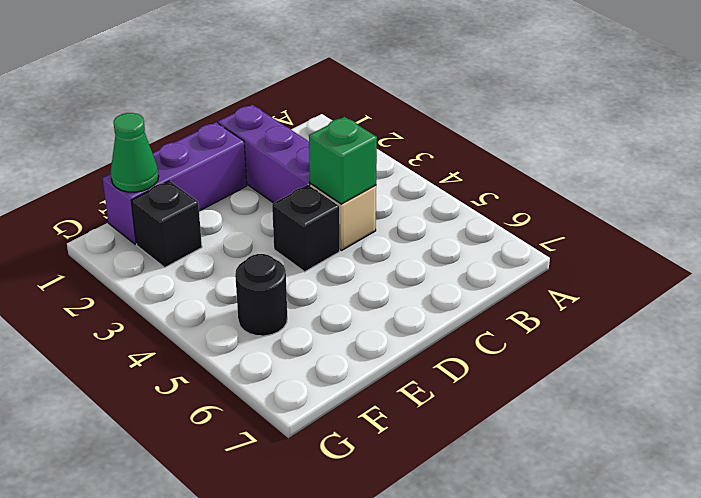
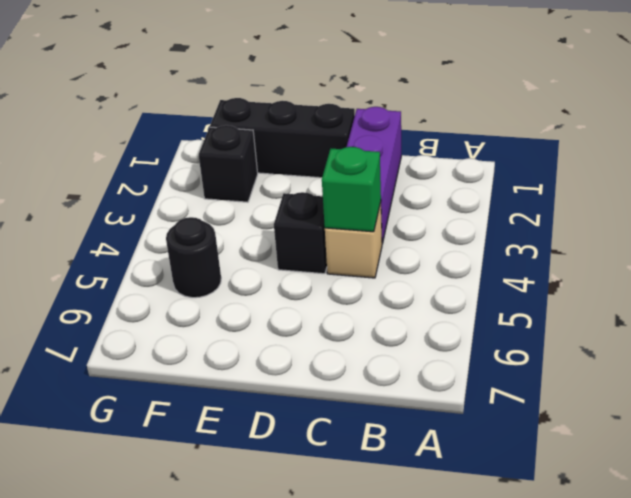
purple 1x3 brick [103,122,247,244] -> black 1x3 brick [210,98,355,178]
green 1x1 cone [111,113,159,192] -> none

